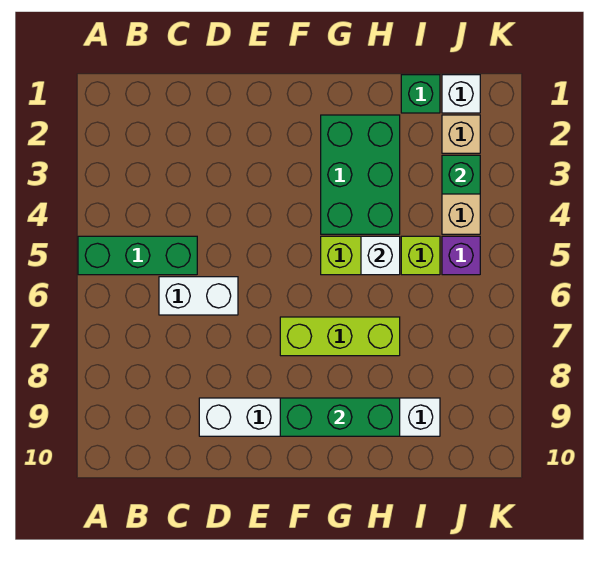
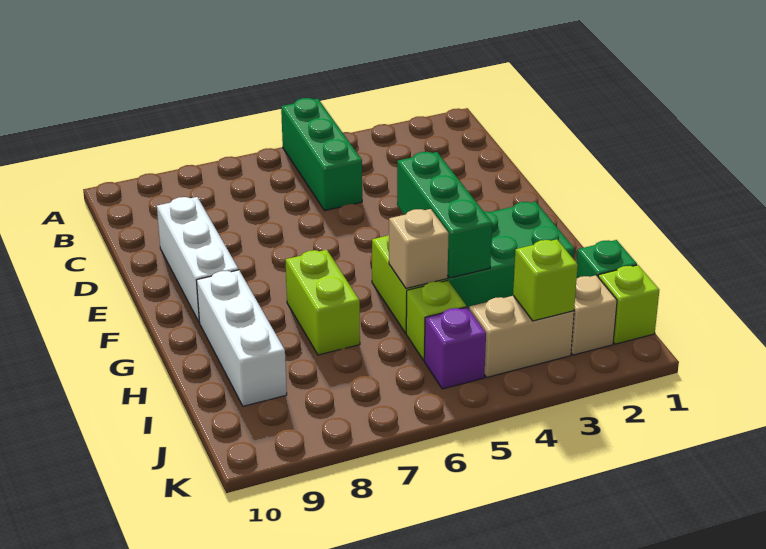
white 1x2 brick [159,277,238,315] -> none
lime 1x3 brick [280,317,400,356] -> lime 1x2 brick [286,250,360,355]
green 1x3 brick [280,398,400,436] -> green 1x3 brick moved to [397,152,492,278]
white 1x1 brick [361,236,400,275] -> tan 1x1 brick [389,209,449,288]
white 1x1 brick [442,75,480,113] -> lime 1x1 brick [598,265,659,344]
green 1x1 brick [442,155,480,194] -> lime 1x1 brick [513,239,578,321]

